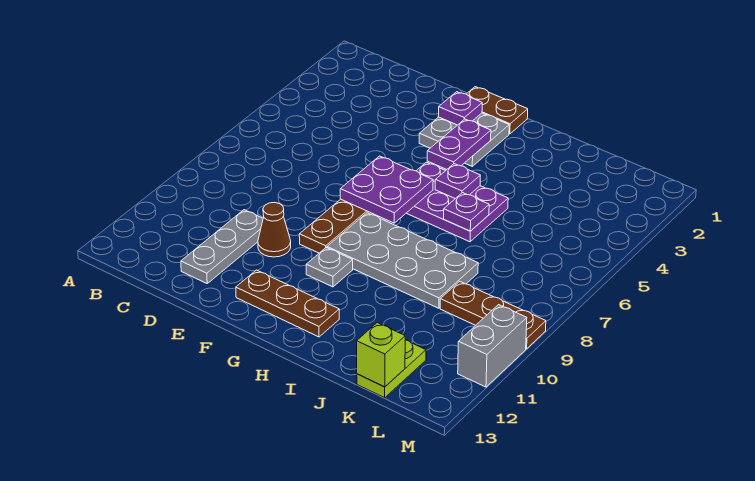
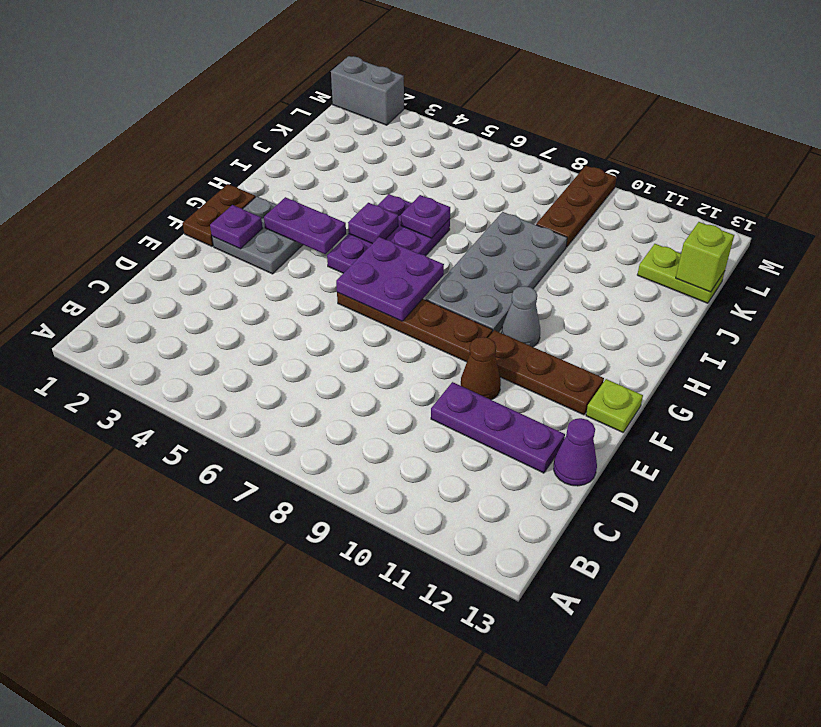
grey 1x3 plate [181,210,263,283] -> purple 1x3 plate [431,382,565,473]
none -> purple 1x1 cone [554,418,597,486]
brown 1x3 plate [236,270,339,337] -> brown 1x3 plate turned to [488,330,604,415]
none -> lime 1x1 plate [586,379,643,432]
grey 1x1 plate [306,248,353,287] -> grey 1x1 cone [502,286,540,347]
grey 1x2 brick [458,305,527,387] -> grey 1x2 brick moved to [331,56,404,125]

